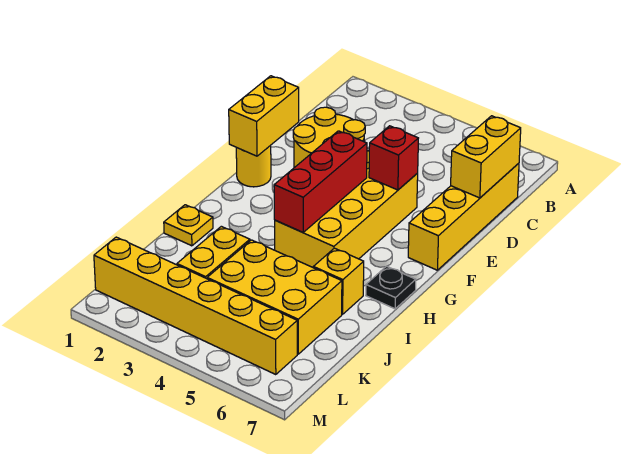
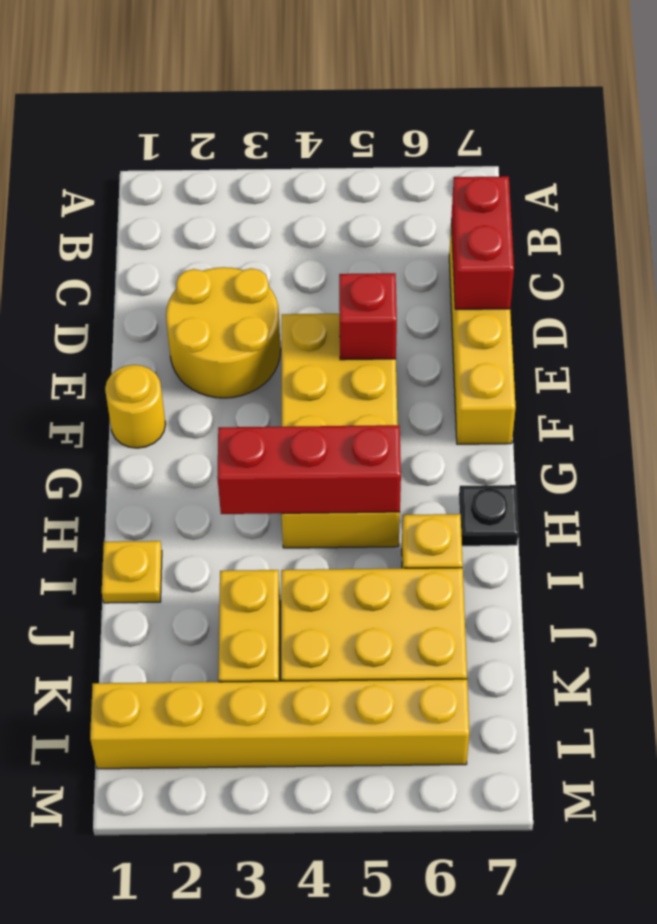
yellow 1x2 brick [451,116,521,198] -> red 1x2 brick [451,176,514,309]
yellow 1x2 brick [229,76,299,156] -> none
red 1x3 brick [274,131,367,232] -> red 1x3 brick turned to [217,425,401,514]

